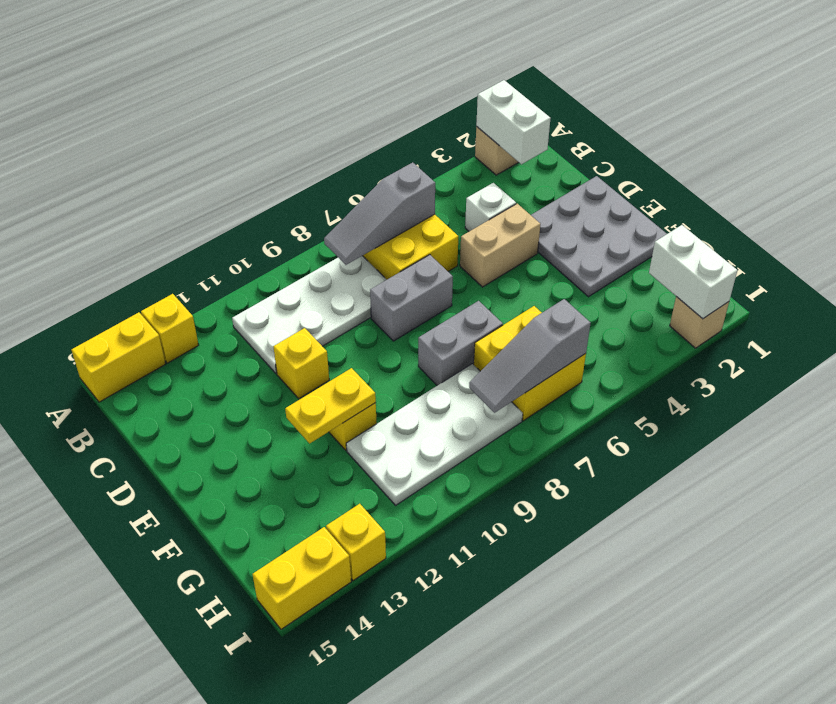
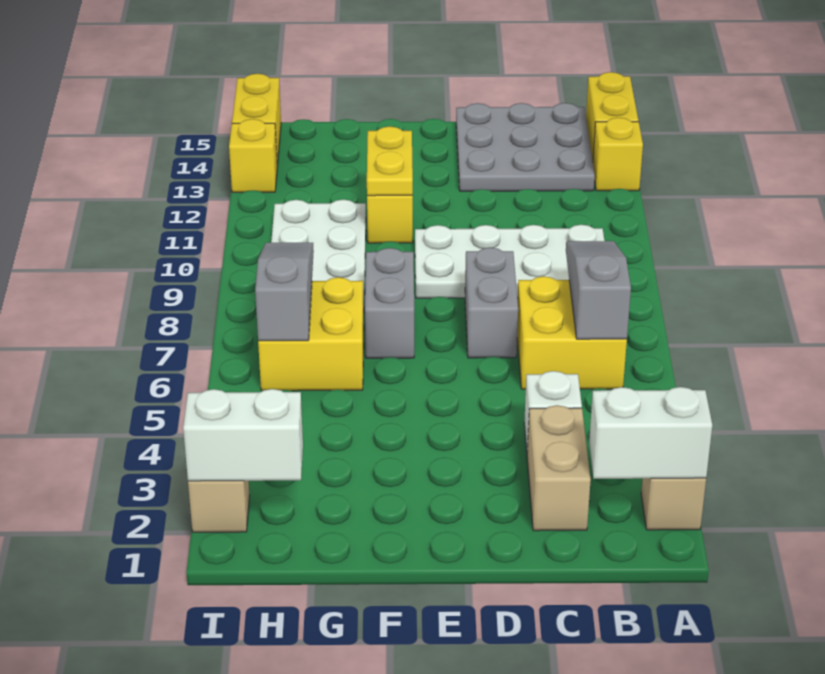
white 2x4 plate [232,256,387,374] -> white 2x4 plate turned to [415,225,604,298]
grey 3x3 plate [531,176,667,297] -> grey 3x3 plate moved to [456,103,595,191]
tan 1x2 brick [460,204,540,287] -> tan 1x2 brick moved to [527,405,591,531]
yellow 1x1 brick [273,328,329,398] -> none

